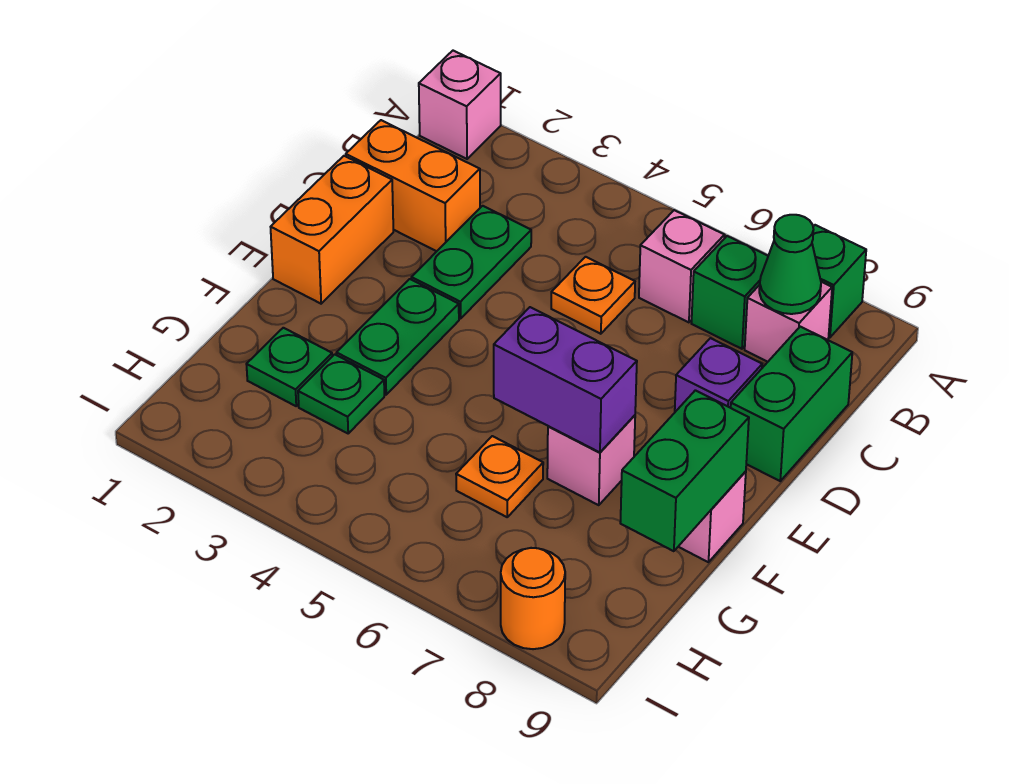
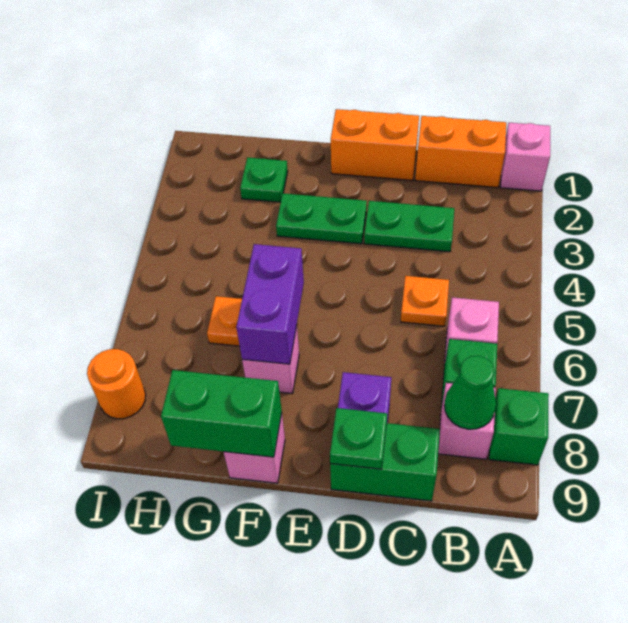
orange 1x2 brick [346,120,480,251] -> orange 1x2 brick turned to [415,116,506,188]
green 1x1 plate [298,354,384,433] -> green 1x1 plate moved to [330,408,387,469]

